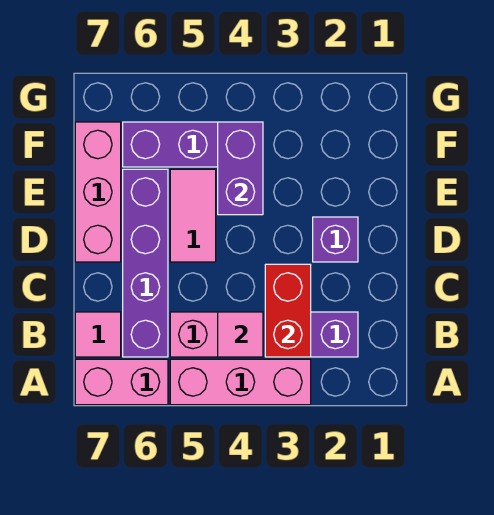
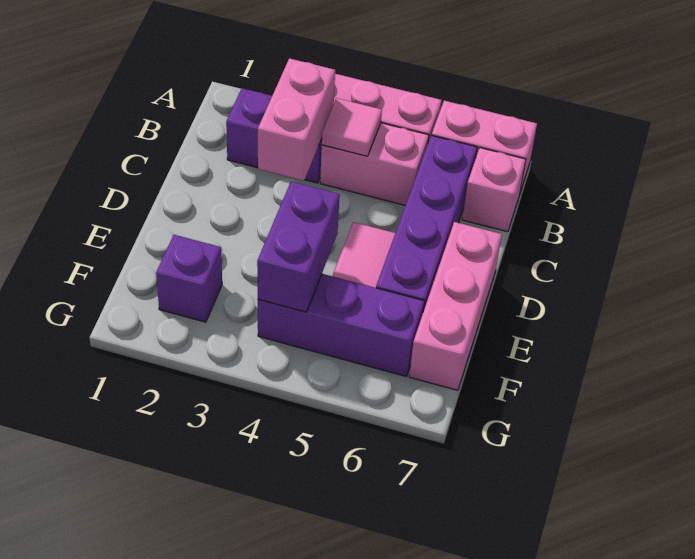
red 1x2 brick [265,264,311,357] -> pink 1x2 brick [258,58,335,181]
pink 1x1 tile [75,312,121,357] -> pink 1x1 brick [462,148,526,232]
purple 1x1 brick [313,217,358,262] -> purple 1x1 brick moved to [156,235,222,322]

